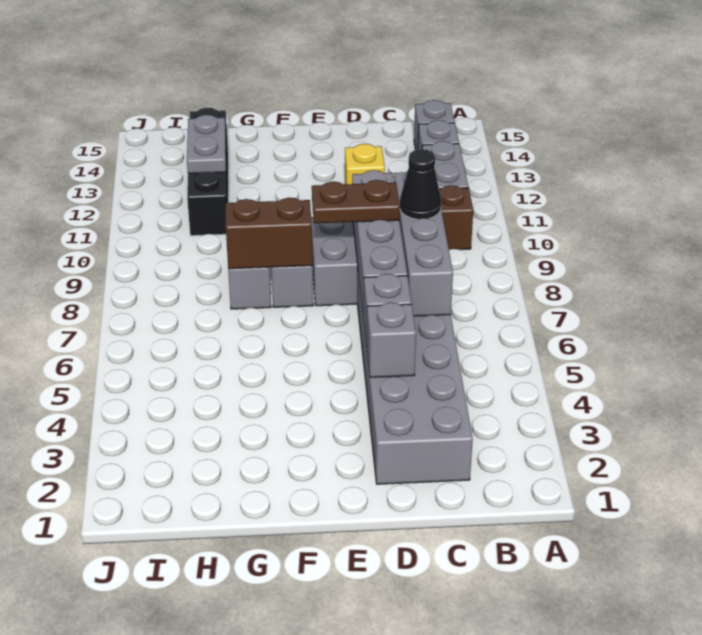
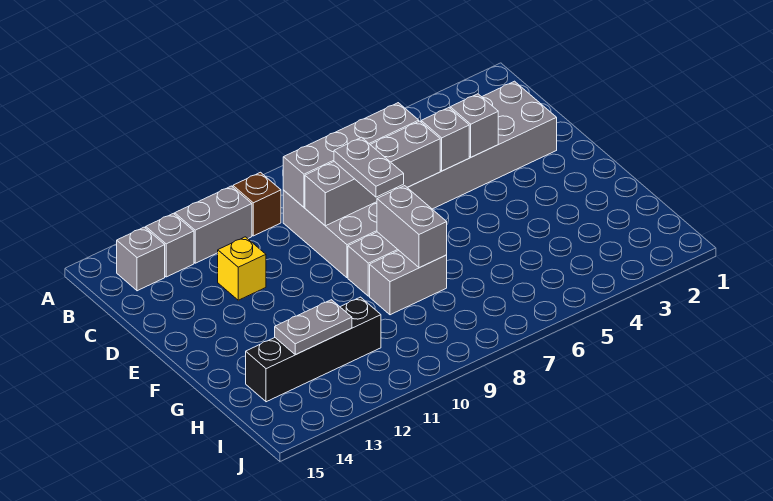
black 1x1 cone [400,149,441,219] -> none
brown 1x2 plate [312,180,400,223] -> grey 1x2 plate [334,137,404,197]
brown 1x2 brick [226,198,313,269] -> grey 1x2 brick [377,186,447,268]

